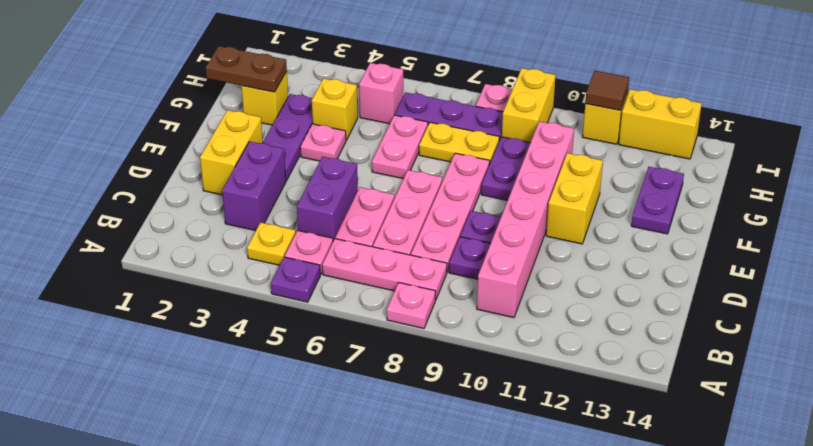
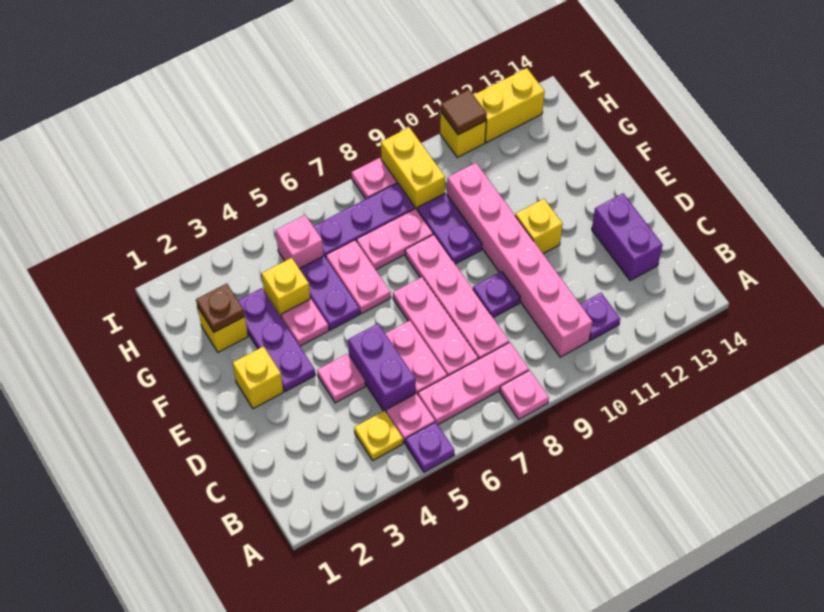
purple 1x2 brick [222,141,286,231] -> purple 1x2 brick moved to [592,193,663,281]
purple 1x1 plate [449,237,491,279] -> purple 1x1 plate moved to [580,293,620,340]
yellow 1x2 brick [200,110,263,195] -> yellow 1x1 brick [233,346,283,409]
none -> pink 1x1 plate [317,354,365,403]
yellow 1x2 brick [546,153,603,244] -> yellow 1x1 brick [515,199,563,254]
purple 1x2 plate [631,167,684,234] -> purple 1x2 plate moved to [300,256,360,330]
brown 1x2 plate [206,46,287,92] -> brown 1x1 plate [196,284,245,332]
yellow 1x2 plate [419,122,500,165] -> pink 1x2 plate [357,209,433,270]

